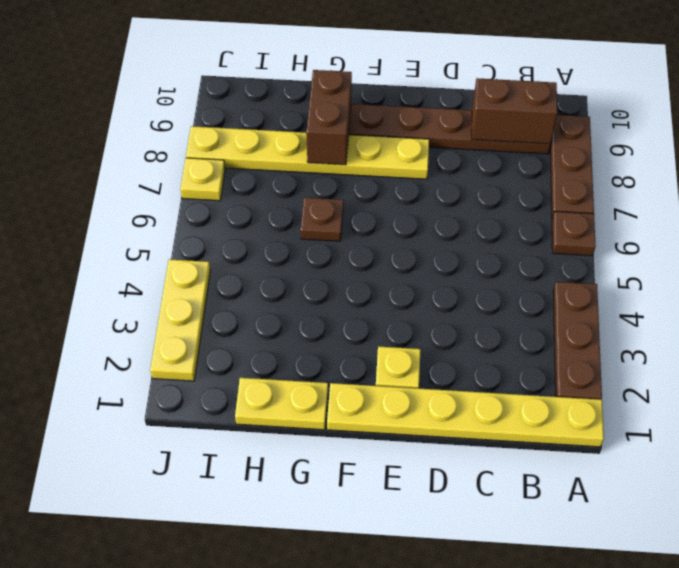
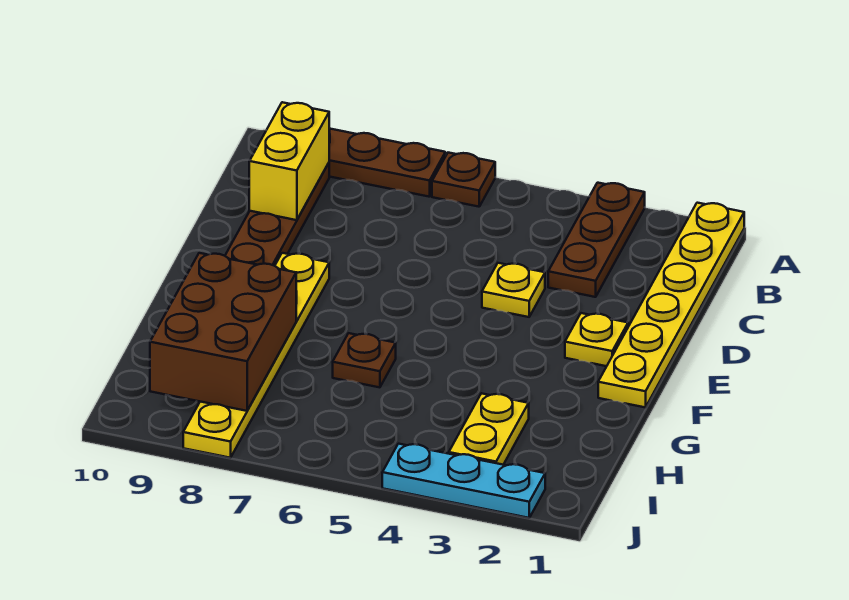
brown 1x3 plate [553,282,602,400] -> brown 1x3 plate turned to [548,183,645,297]
brown 1x2 brick [472,78,557,144] -> yellow 1x2 brick [249,102,329,220]
yellow 1x2 plate [235,378,328,430] -> yellow 1x2 plate moved to [449,393,529,465]
brown 1x2 brick [306,70,352,165] -> brown 2x3 brick [150,253,296,411]
yellow 1x3 plate [150,259,210,381] -> cyan 1x3 plate [382,444,545,518]
yellow 1x1 plate [180,158,225,201] -> yellow 1x1 plate moved to [482,263,545,317]

